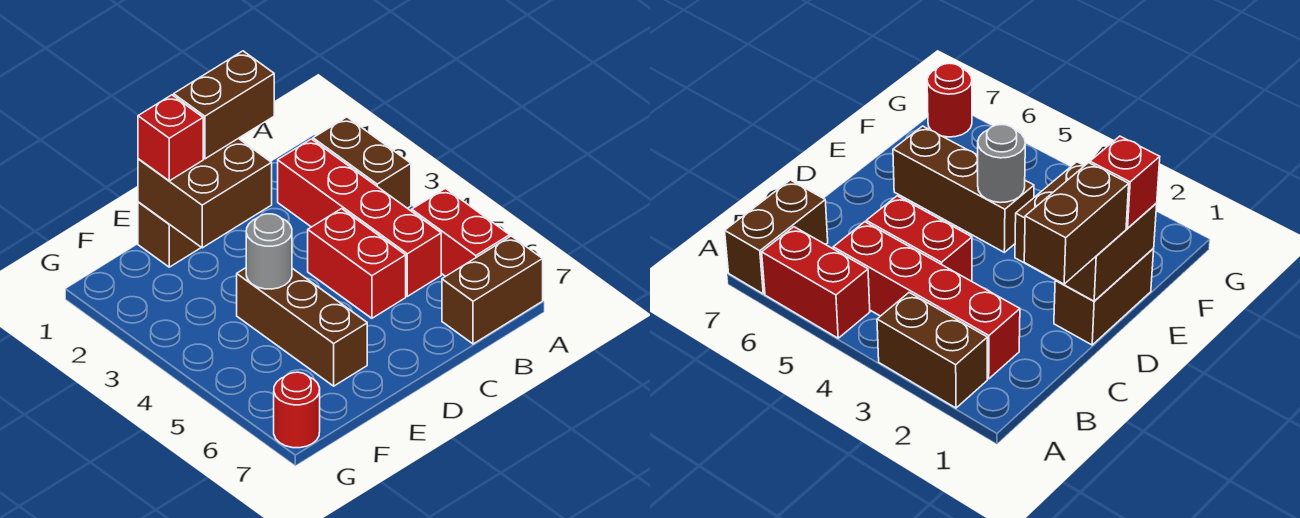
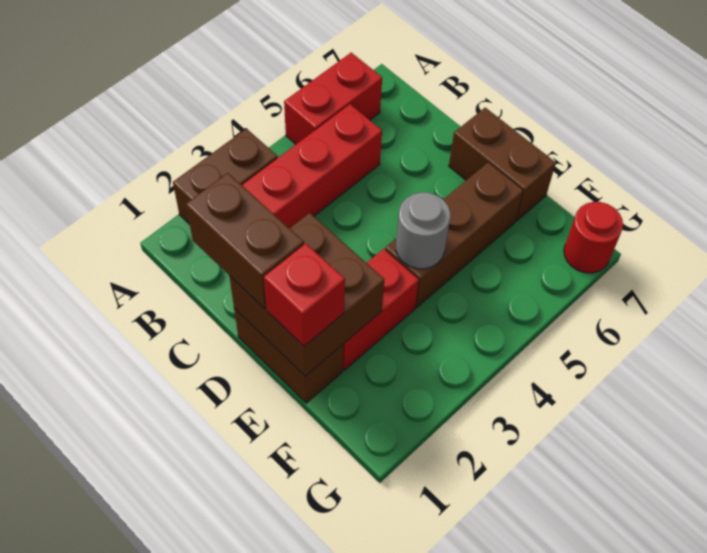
brown 1x2 brick [442,236,543,344] -> brown 1x2 brick moved to [449,108,556,221]
red 1x2 brick [308,209,406,318] -> red 1x2 brick moved to [343,249,419,370]

